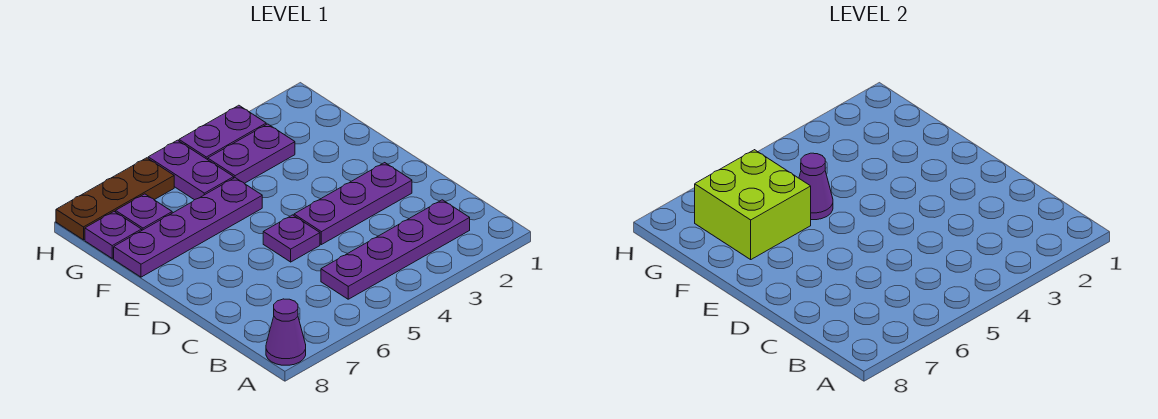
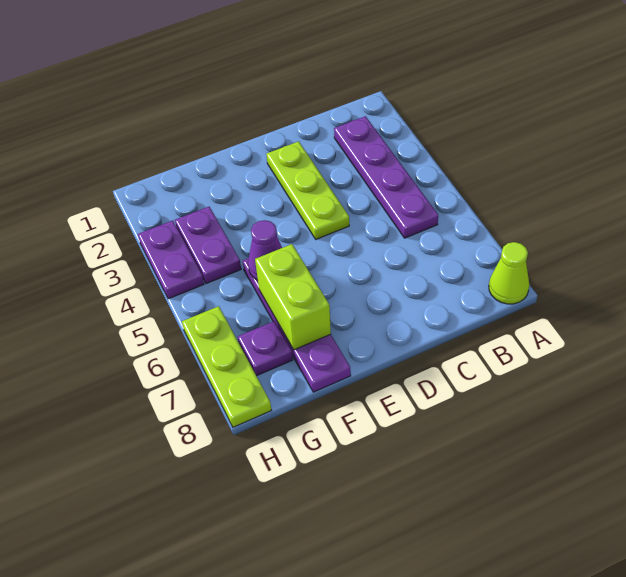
purple 1x1 cone [266,299,306,365] -> lime 1x1 cone [489,242,529,304]
purple 1x3 plate [294,163,412,245] -> lime 1x3 plate [266,141,349,239]
purple 1x1 plate [263,215,320,262] -> none
lime 2x2 brick [695,150,811,259] -> lime 1x2 brick [255,244,331,350]
purple 1x2 plate [148,140,234,200] -> none
purple 1x1 plate [85,212,142,258] -> none
brown 1x3 plate [56,158,174,240] -> lime 1x3 plate [182,306,271,427]

